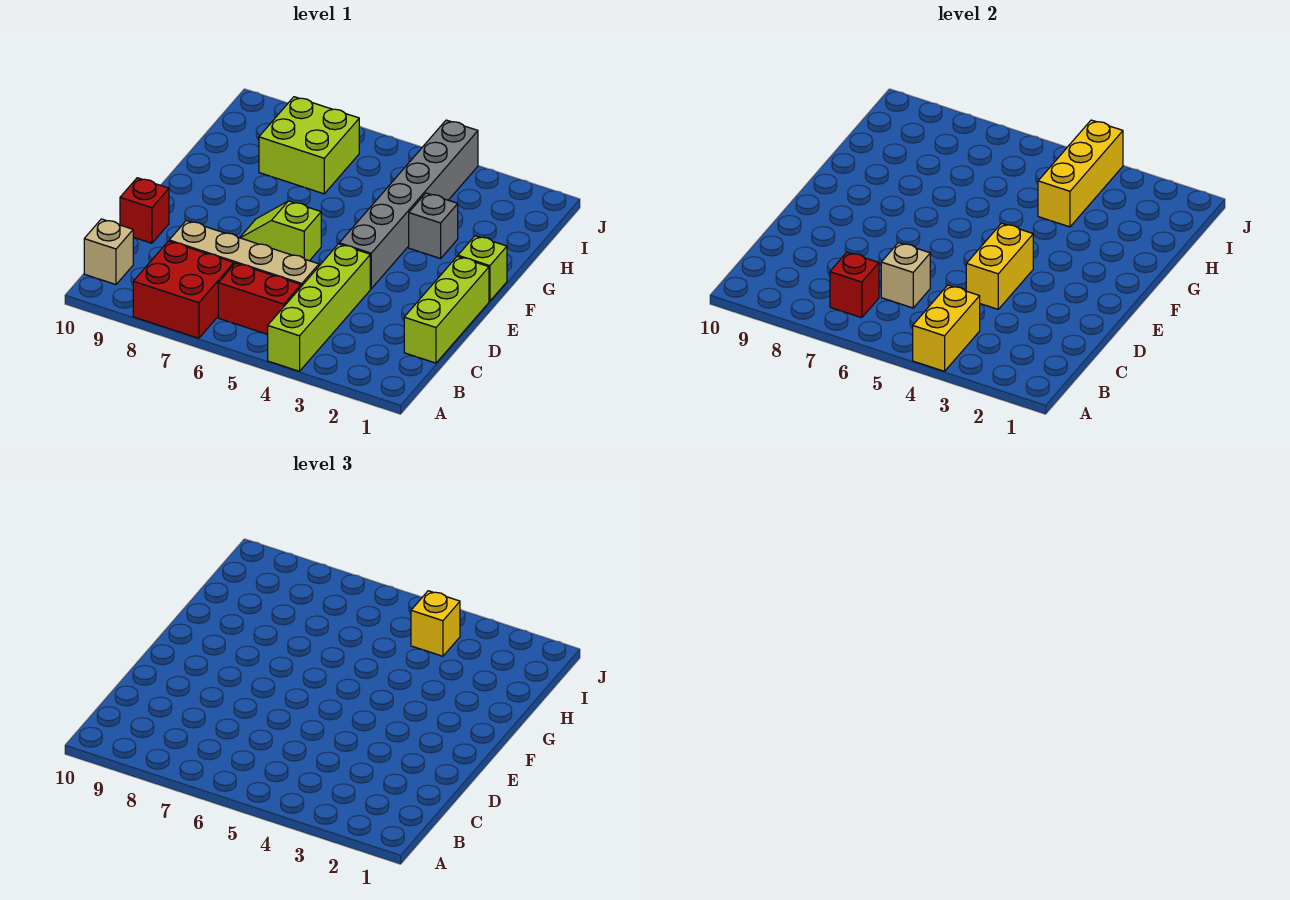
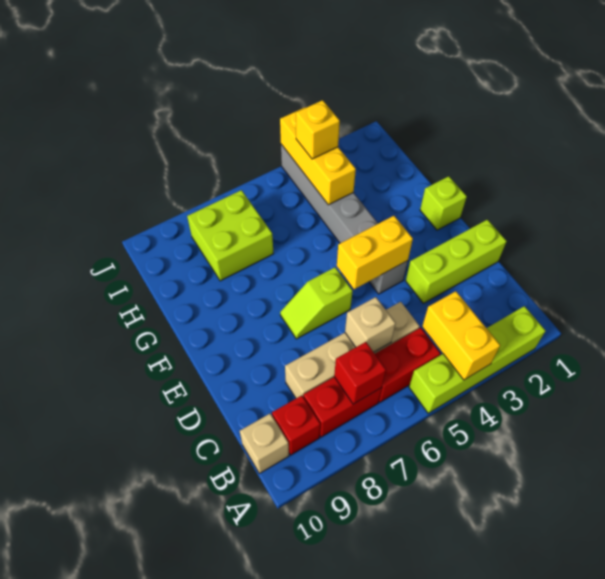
lime 1x4 brick [268,244,370,371] -> lime 1x4 brick turned to [409,306,546,413]
red 2x2 brick [133,241,234,338] -> red 1x2 brick [303,377,382,437]
lime 1x3 brick [404,256,489,363] -> lime 1x3 brick turned to [406,220,507,303]
yellow 1x2 brick [966,223,1033,309] -> yellow 1x2 brick turned to [337,216,413,289]
red 1x1 brick [120,178,169,243] -> red 1x1 brick moved to [272,395,320,455]
grey 1x1 brick [409,193,458,259] -> none

